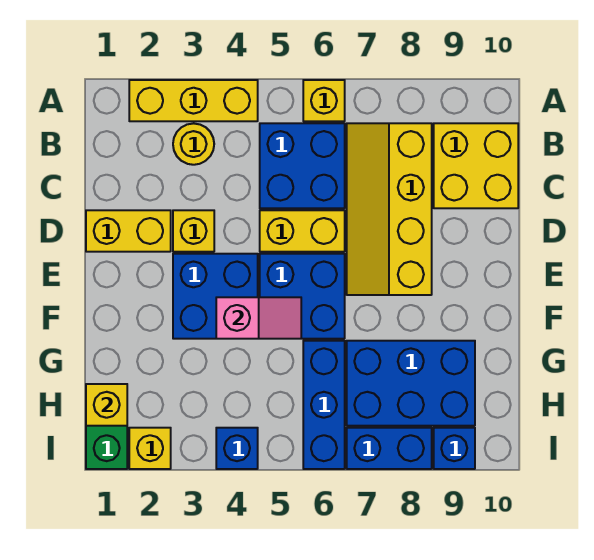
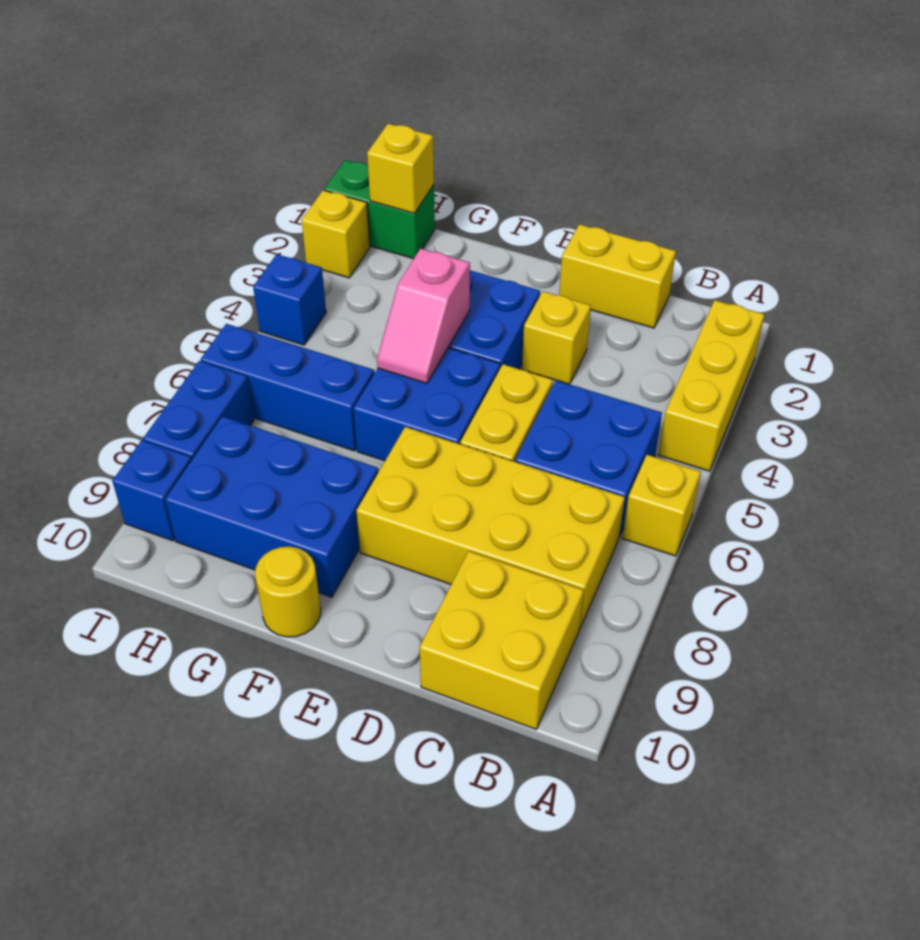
yellow 1x1 round brick [173,123,214,165] -> yellow 1x1 round brick moved to [255,547,321,637]
yellow 2x4 slope [347,123,432,295] -> yellow 2x4 brick [356,427,625,629]
yellow 1x2 brick [86,210,171,252] -> yellow 1x2 brick turned to [559,224,676,328]
blue 2x3 brick [347,341,475,426] -> blue 2x3 brick turned to [165,417,378,597]

